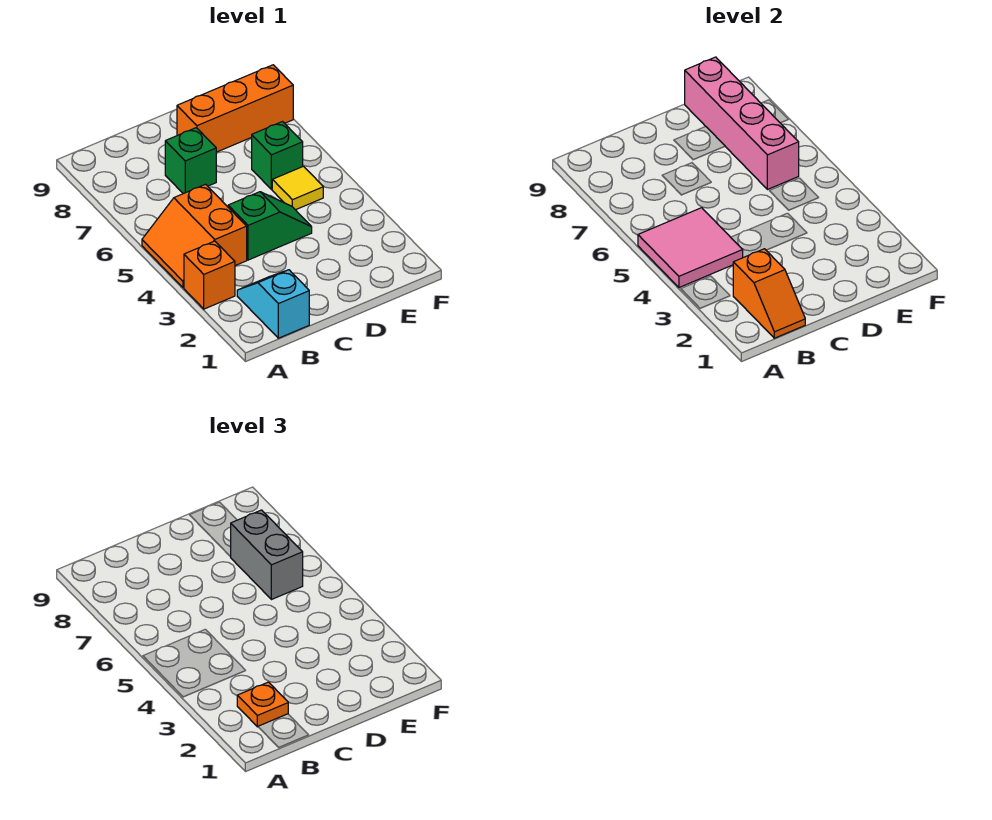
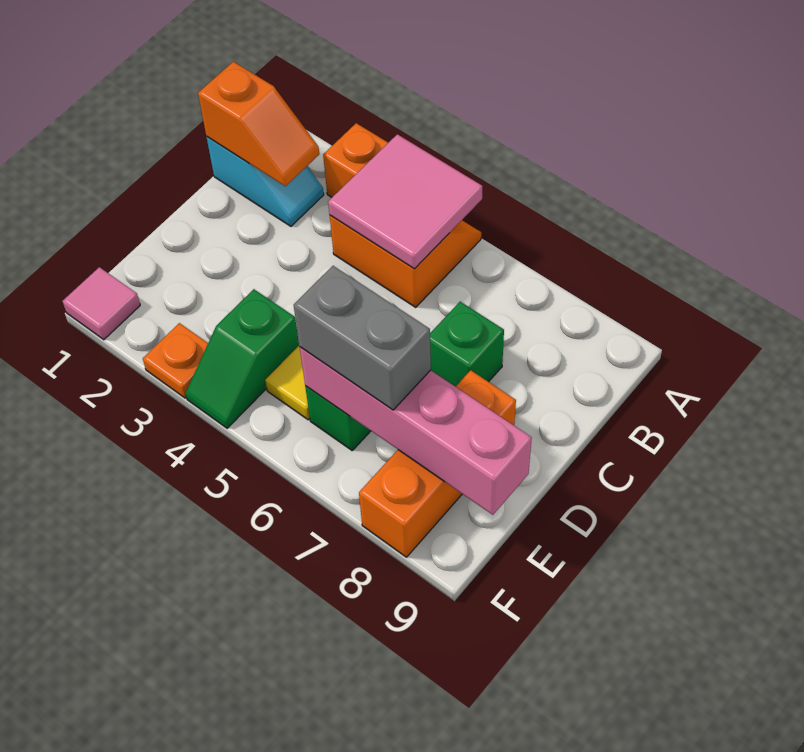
orange 1x2 slope [733,249,805,338] -> orange 1x2 slope turned to [198,62,319,186]
orange 1x1 plate [237,682,288,727] -> orange 1x1 plate moved to [143,323,208,398]
green 1x2 slope [228,192,312,260] -> green 1x2 slope moved to [186,289,299,428]
none -> pink 1x1 tile [62,267,140,340]

